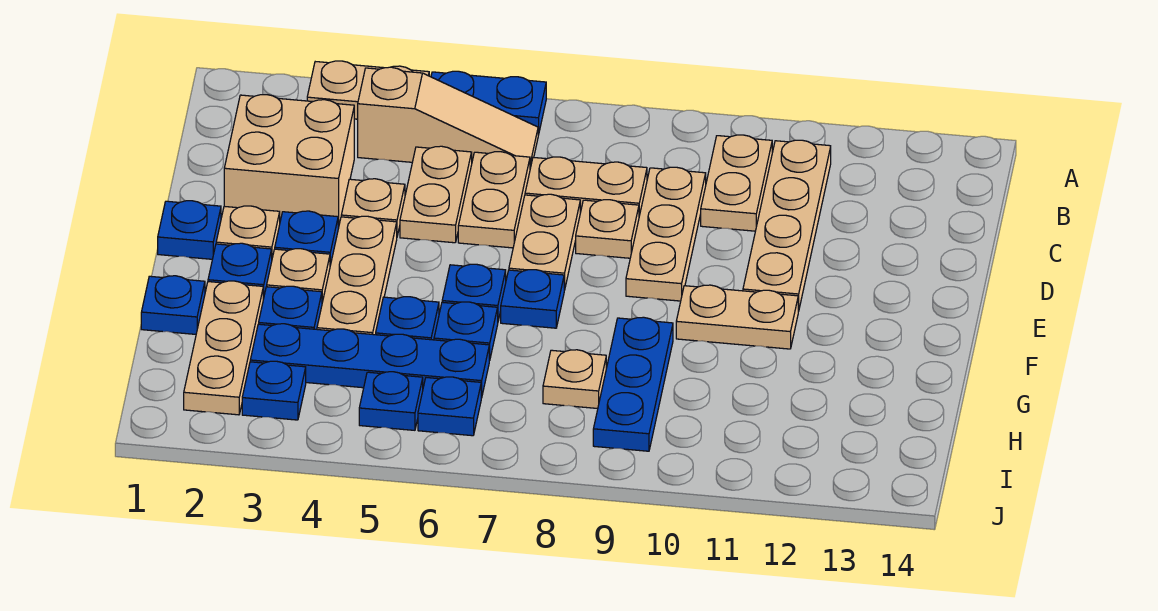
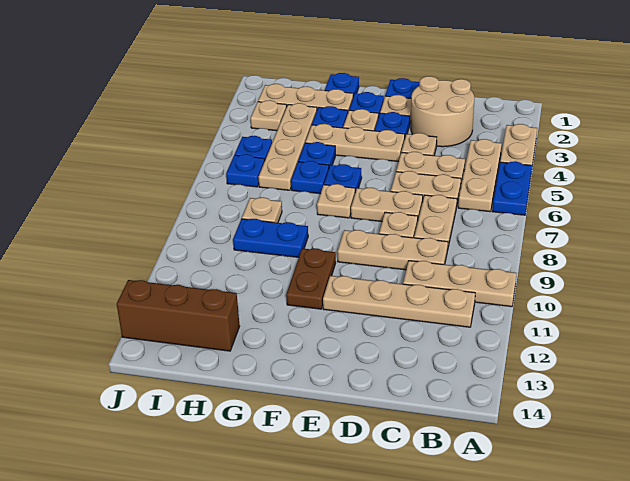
tan 1x3 slope [358,67,538,168] -> tan 1x3 plate [458,139,502,212]
tan 1x2 plate [701,135,772,231] -> tan 1x3 plate [403,261,517,307]
tan 2x2 brick [224,95,354,228] -> tan 2x2 round brick [411,76,474,147]
blue 1x1 plate [501,270,564,328] -> tan 1x1 plate [317,184,355,218]
tan 1x2 plate [676,285,798,349] -> brown 1x2 plate [286,248,336,309]
blue 1x3 plate [593,317,673,451] -> blue 1x2 plate [233,219,308,257]
blue 1x4 plate [250,324,490,398] -> tan 1x4 plate [259,103,317,190]
none -> brown 1x3 brick [117,280,240,351]
blue 1x1 plate [242,361,306,420] -> tan 1x1 plate [251,100,287,131]

